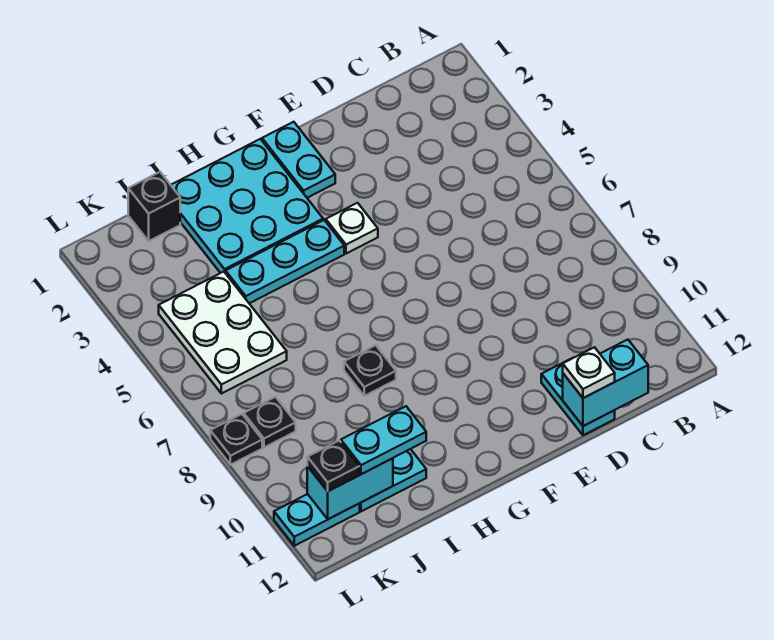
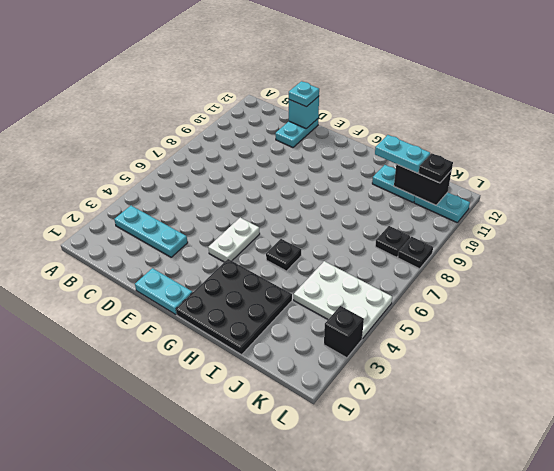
cyan 1x2 brick [563,340,648,426] -> cyan 1x1 brick [289,96,319,129]
white 1x1 plate [563,347,615,398] -> cyan 1x1 plate [289,81,319,107]
cyan 1x2 plate [262,122,335,198] -> cyan 1x2 plate turned to [135,268,192,315]
white 1x1 plate [326,203,378,254] -> white 1x2 plate [208,218,260,262]
cyan 3x3 plate [171,139,323,273] -> black 3x3 plate [176,259,292,355]
cyan 1x3 plate [226,220,344,303] -> cyan 1x3 plate moved to [114,206,188,257]
black 1x1 plate [344,345,396,396] -> black 1x1 plate moved to [266,239,301,271]
black 1x1 brick [128,172,180,241] -> black 1x1 brick moved to [324,306,364,358]
white 2x3 plate [159,272,287,394] -> white 2x3 plate turned to [294,261,392,339]
cyan 1x2 brick [307,458,393,519] -> black 1x2 brick [394,164,452,205]

